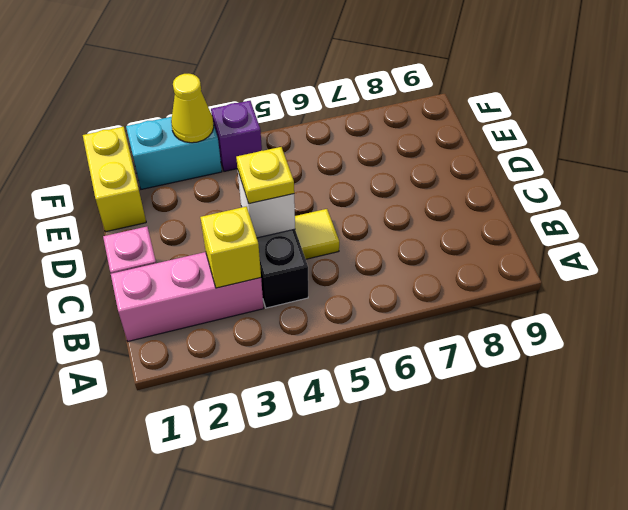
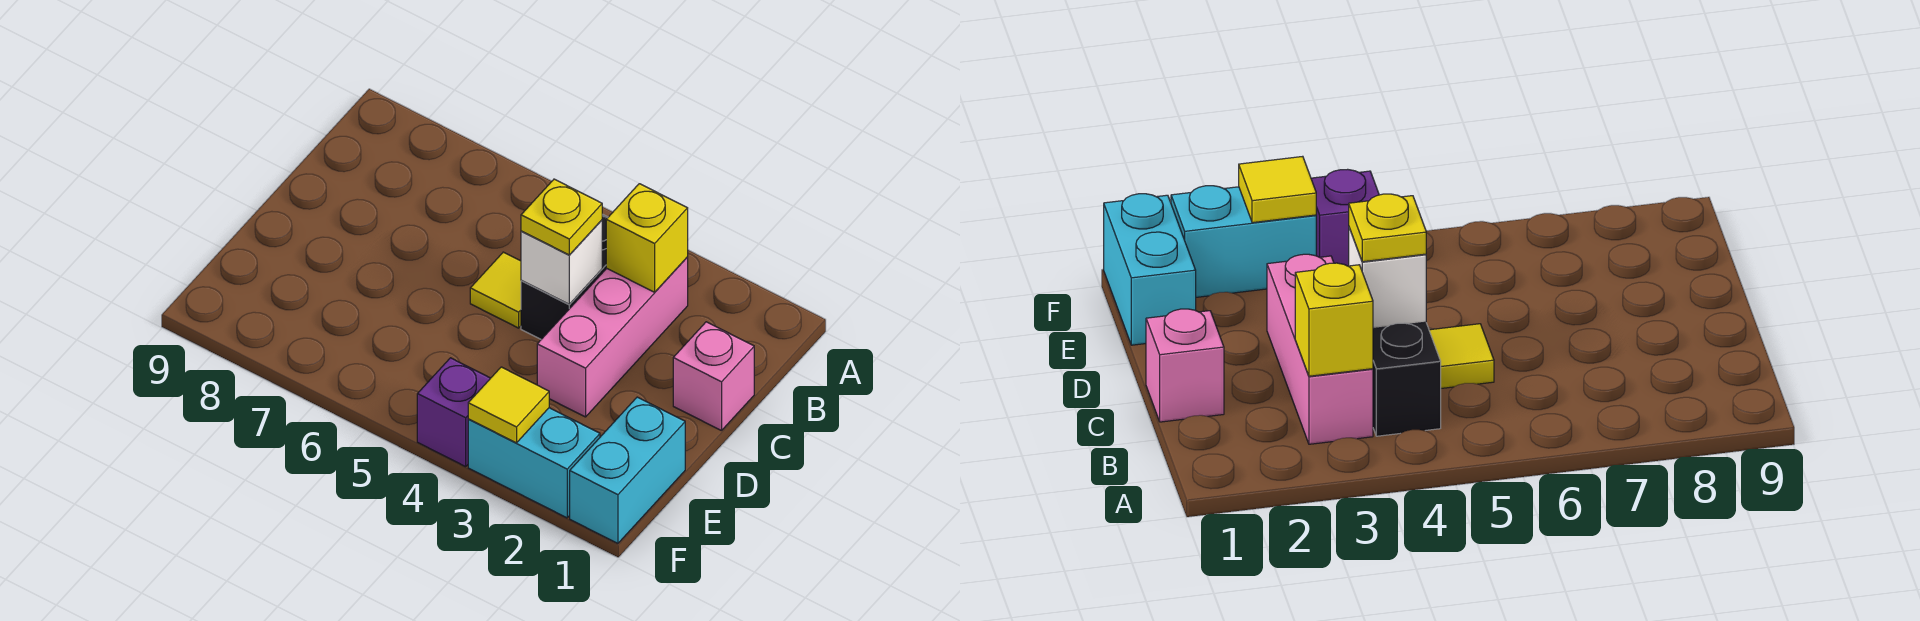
pink 1x3 brick [111,252,264,341] -> pink 1x3 brick turned to [537,258,688,417]
yellow 1x2 brick [83,127,146,232] -> cyan 1x2 brick [570,397,685,543]
yellow 1x1 cone [171,74,214,143] -> yellow 1x1 tile [468,367,549,443]

